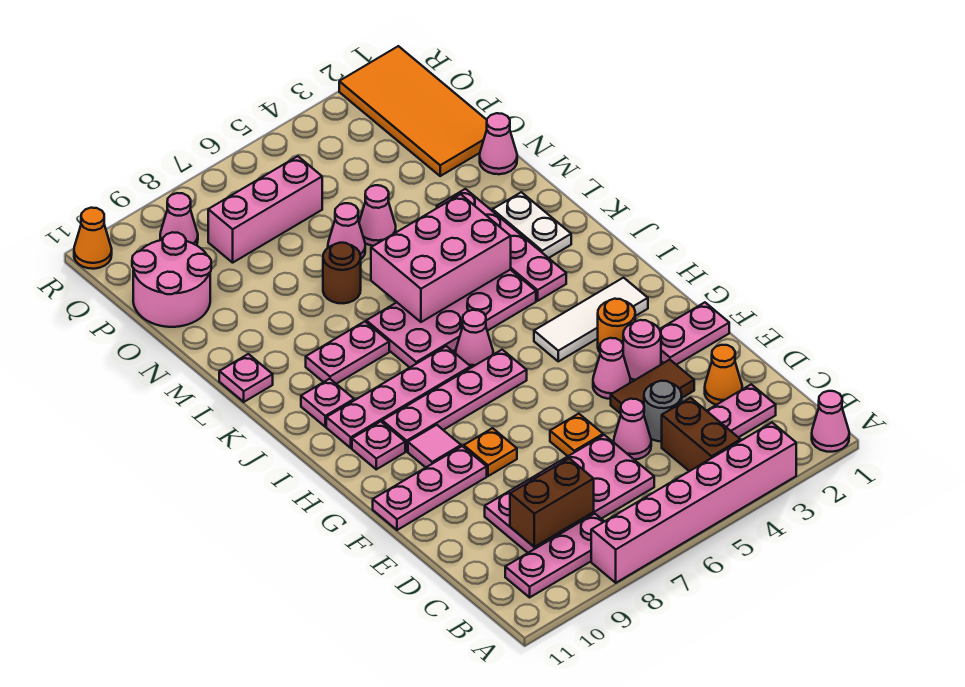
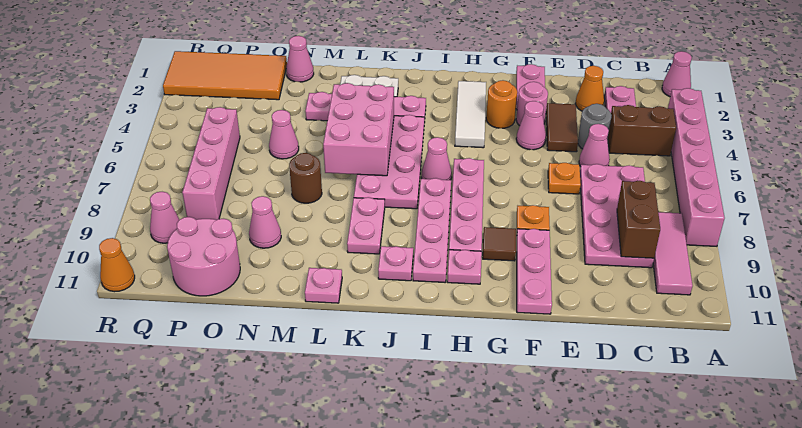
pink 1x3 plate [505,514,604,597] -> pink 1x3 tile [653,212,693,295]
pink 1x1 tile [408,425,461,467] -> brown 1x1 tile [483,227,516,261]
pink 1x1 cone [328,203,365,259] -> pink 1x1 cone moved to [249,196,281,248]
pink 1x3 brick [208,156,322,263] -> pink 1x4 brick [182,107,240,220]

